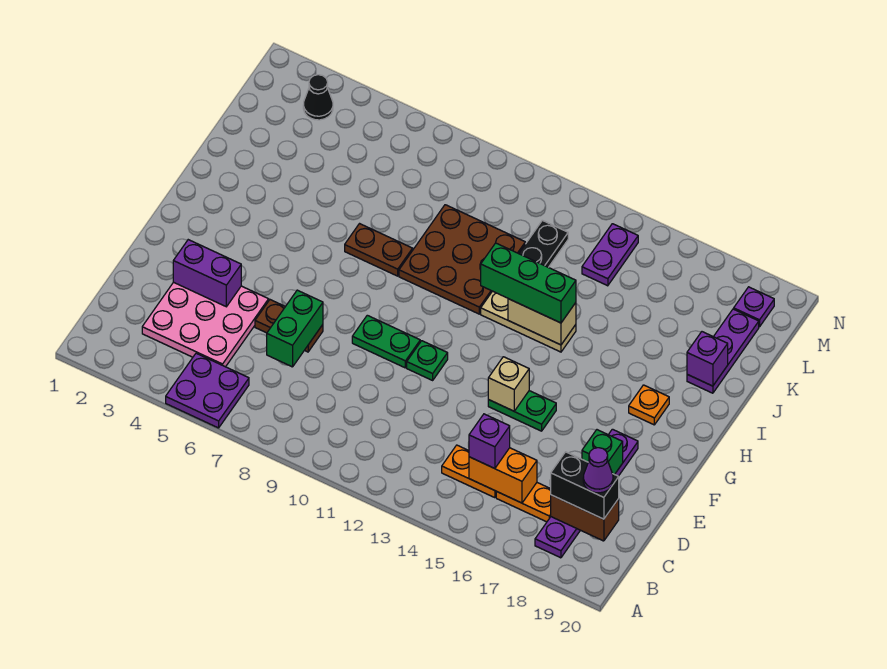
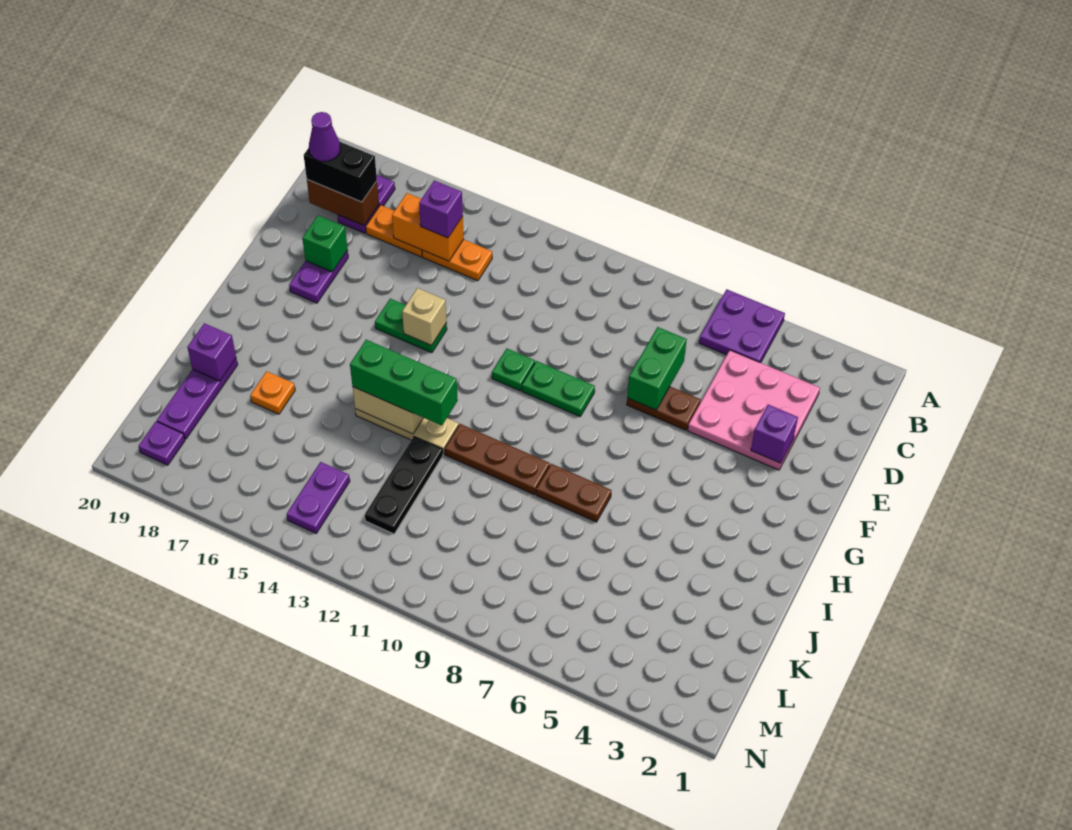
purple 1x2 brick [173,240,241,307] -> purple 1x1 brick [751,405,798,463]
orange 1x1 plate [629,385,669,425] -> orange 1x1 plate moved to [250,371,295,414]
brown 3x3 plate [399,205,525,314] -> brown 1x3 plate [445,424,550,495]
black 1x1 cone [303,75,333,120] -> none

